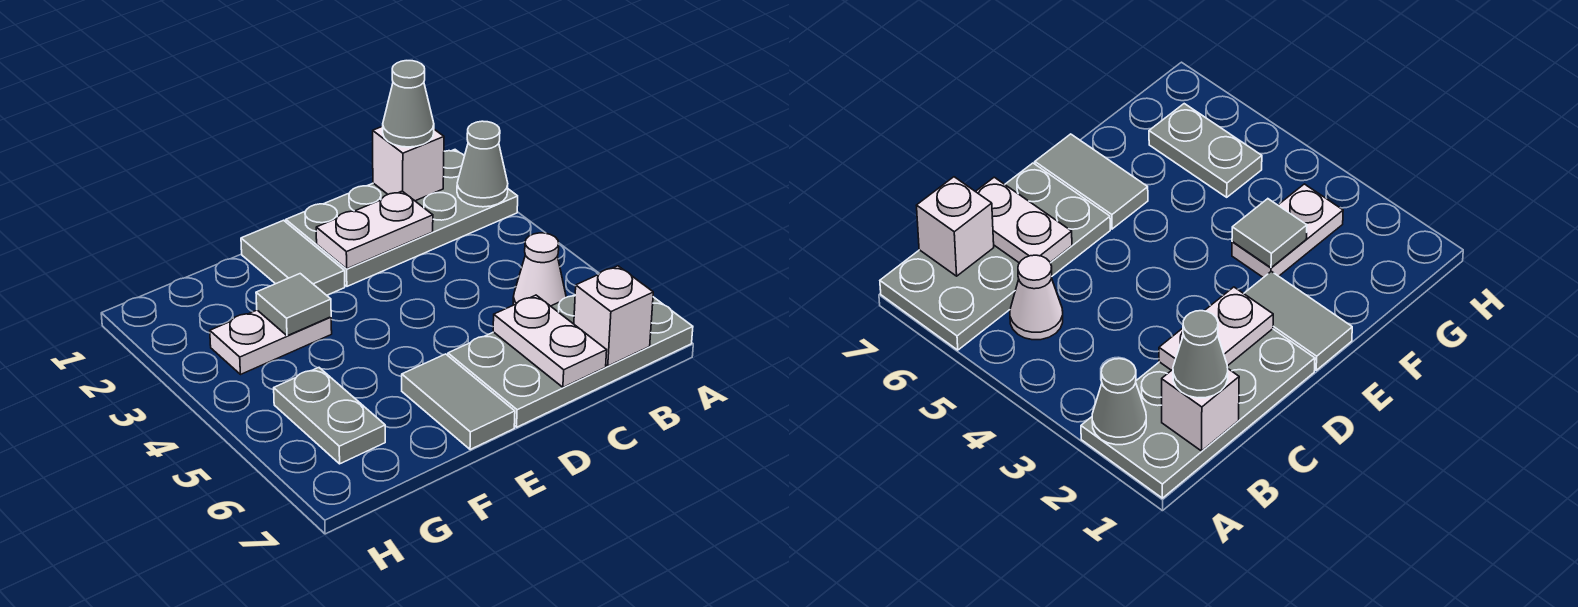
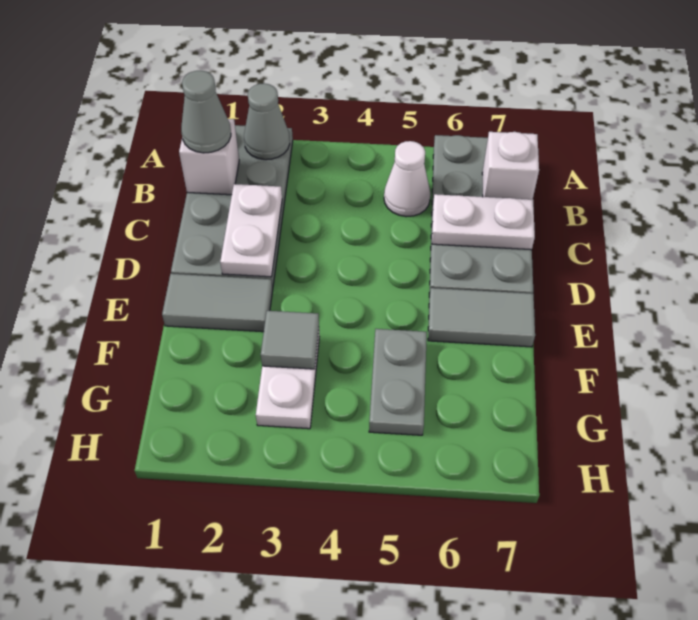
grey 1x2 plate [274,368,385,464] -> grey 1x2 plate turned to [369,329,427,435]

